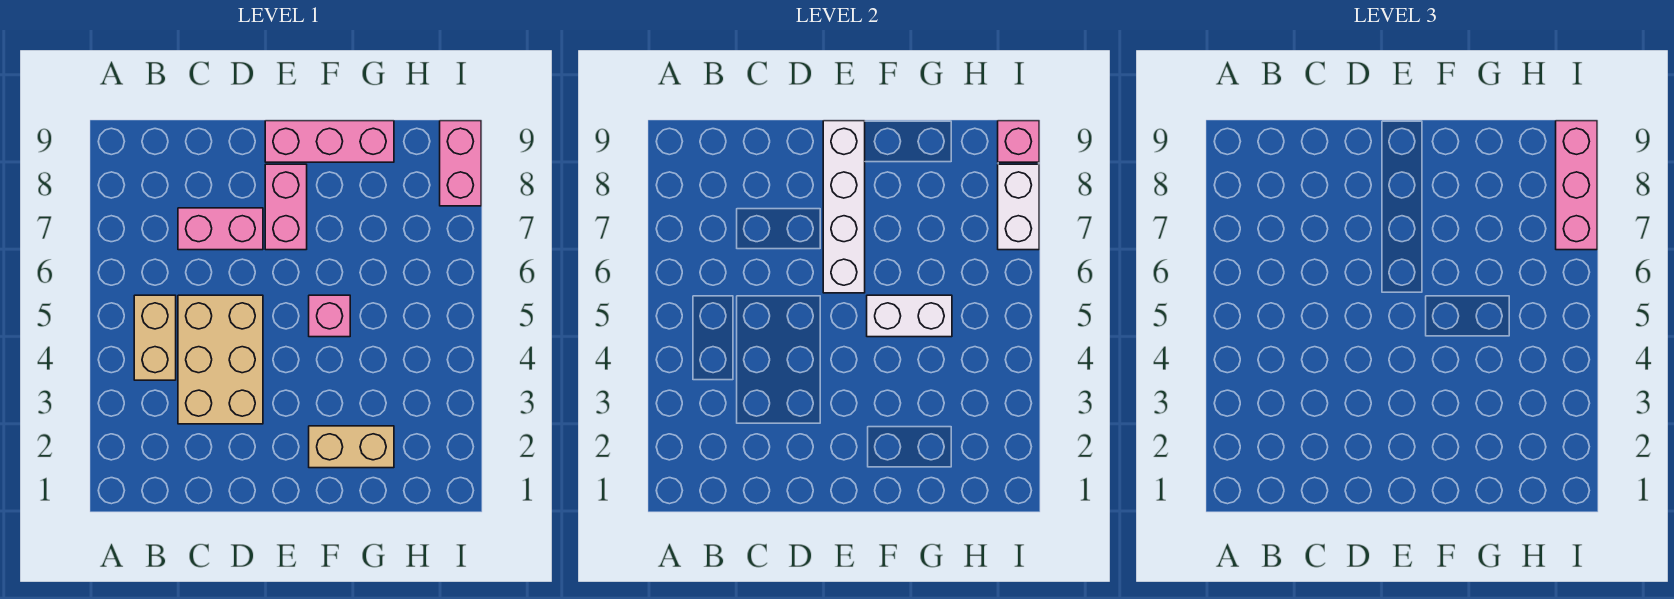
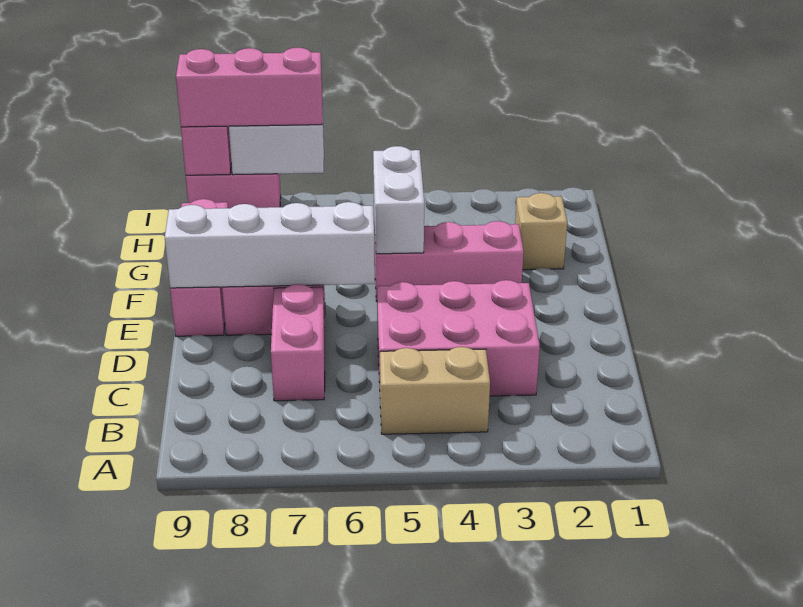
tan 2x3 brick [178,295,263,424] -> pink 2x3 brick [377,280,540,396]
tan 1x2 brick [309,426,394,468] -> tan 1x1 brick [515,193,567,270]
pink 1x1 brick [309,295,350,337] -> pink 1x3 brick [375,221,524,301]

